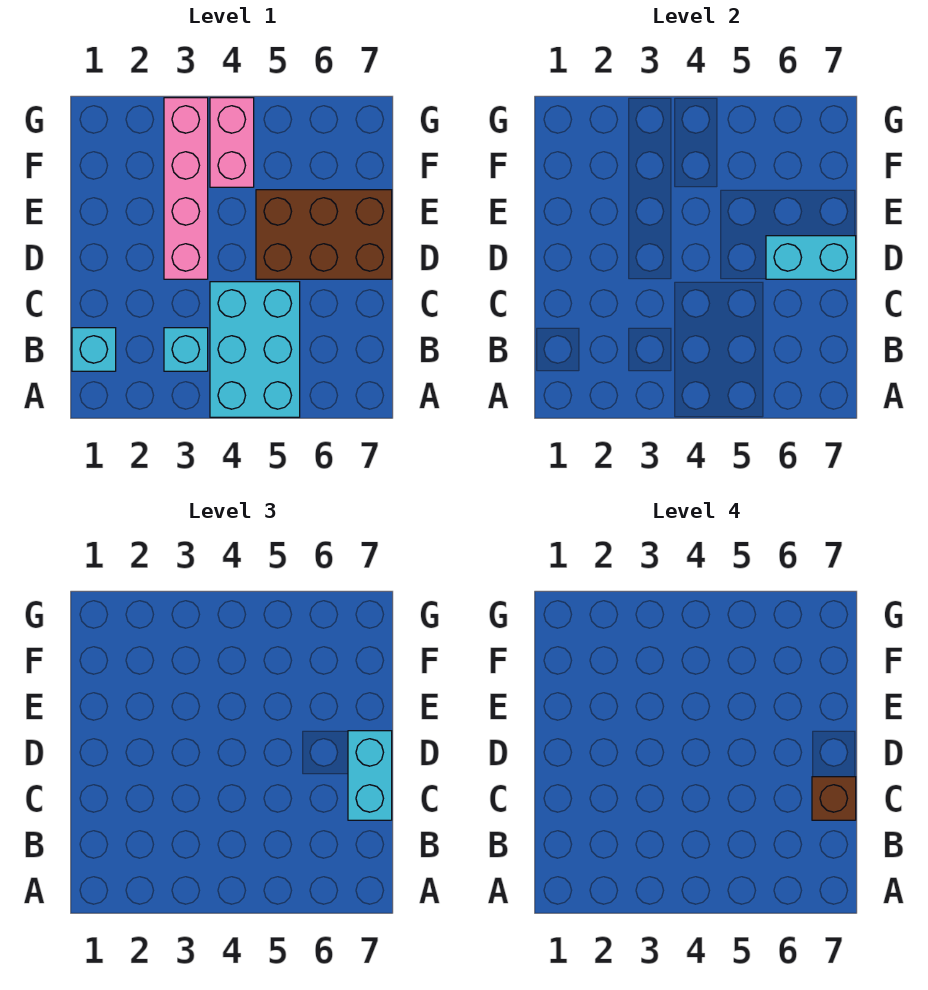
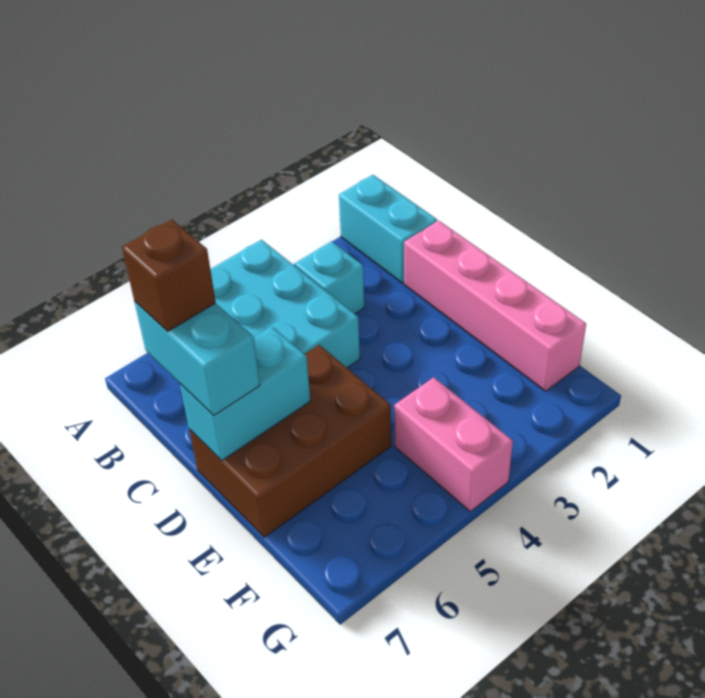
cyan 1x1 brick [72,328,116,371] -> cyan 1x2 brick [339,175,437,283]
pink 1x4 brick [164,98,208,279] -> pink 1x4 brick moved to [404,220,586,391]

